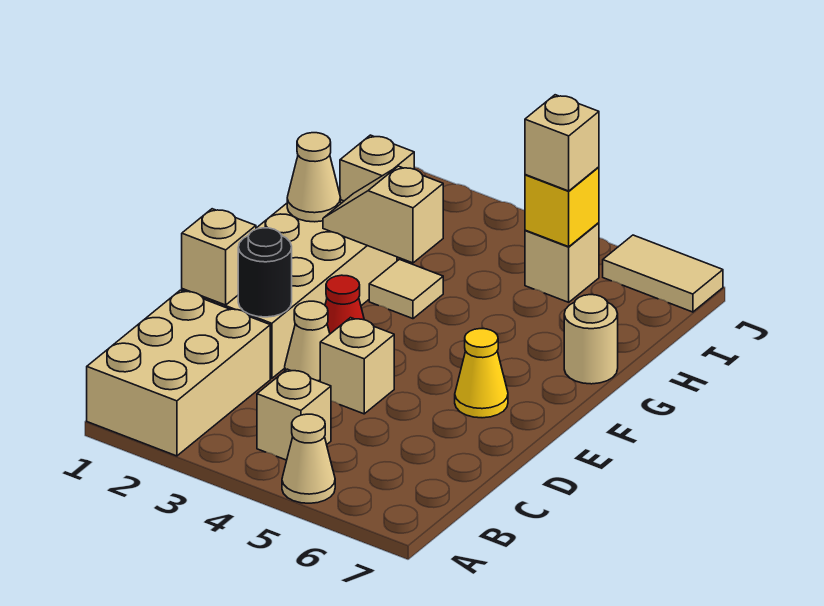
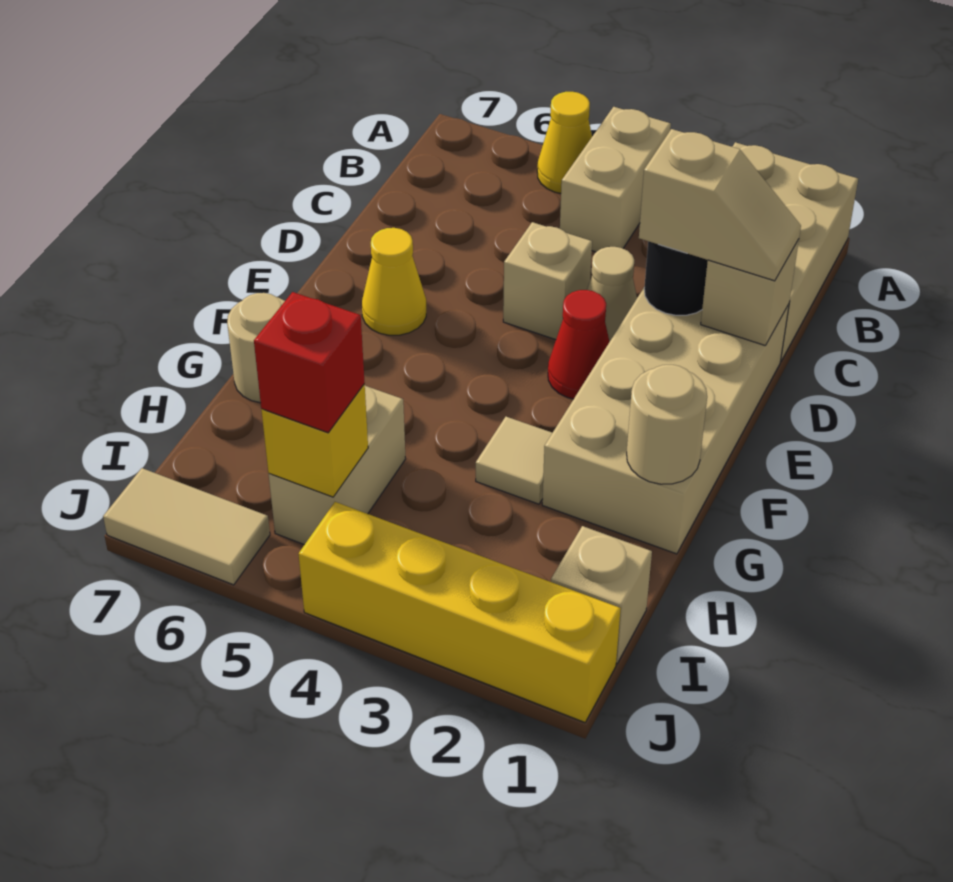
tan 1x1 cone [282,414,335,503] -> yellow 1x1 cone [537,92,592,193]
tan 1x1 brick [257,369,331,460] -> tan 1x2 brick [560,107,671,252]
tan 1x1 cone [287,133,341,222] -> tan 1x1 round brick [627,365,707,484]
tan 1x2 slope [323,166,443,263] -> tan 1x2 slope moved to [639,129,801,281]
tan 1x1 brick [525,223,599,302] -> tan 1x2 brick [269,386,406,545]
tan 1x1 brick [525,95,599,191] -> red 1x1 brick [254,292,365,433]
none -> yellow 1x4 brick [299,502,621,722]

